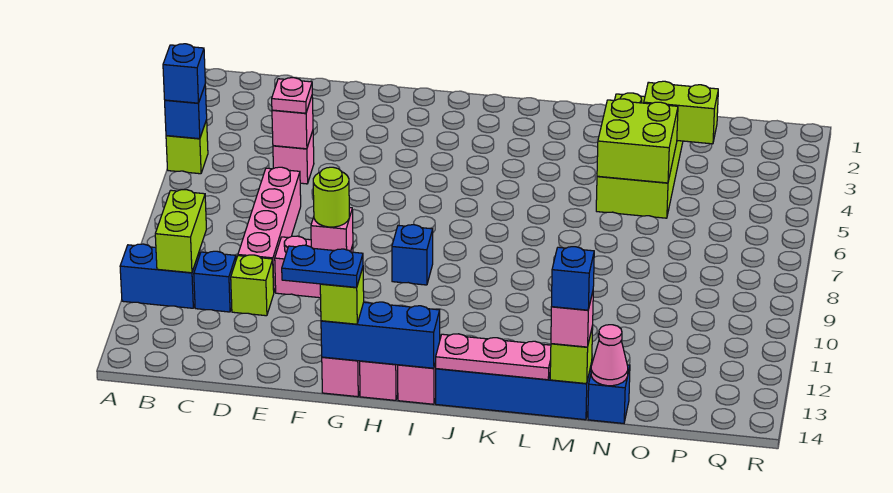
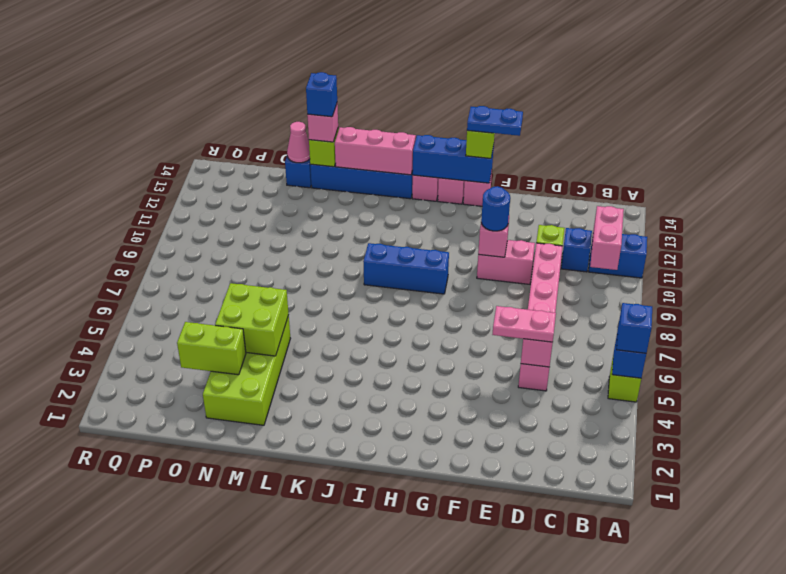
lime 1x2 brick [155,190,206,273] -> pink 1x2 brick [590,206,624,270]
pink 1x1 plate [272,77,312,113] -> pink 1x2 plate [492,306,556,342]
lime 1x1 round brick [313,167,349,227] -> blue 1x1 round brick [481,186,510,231]
blue 1x1 brick [392,225,433,285] -> blue 1x3 brick [363,243,449,294]
pink 1x3 plate [435,334,551,380] -> pink 1x3 brick [335,127,416,175]

